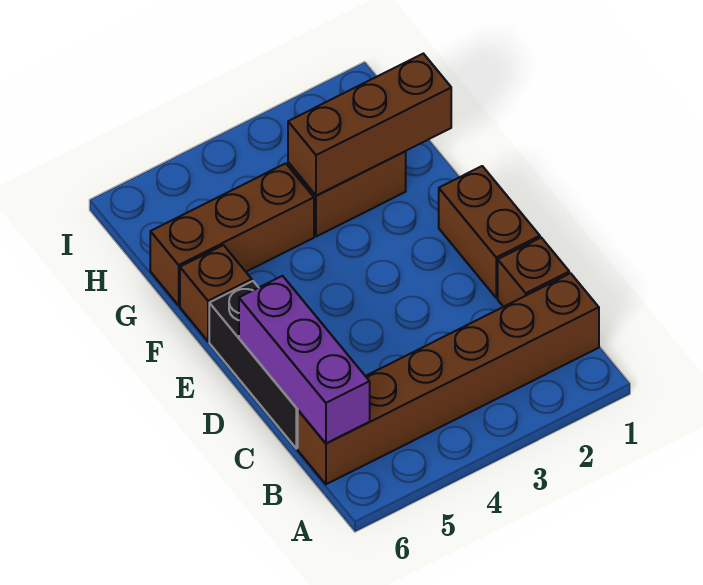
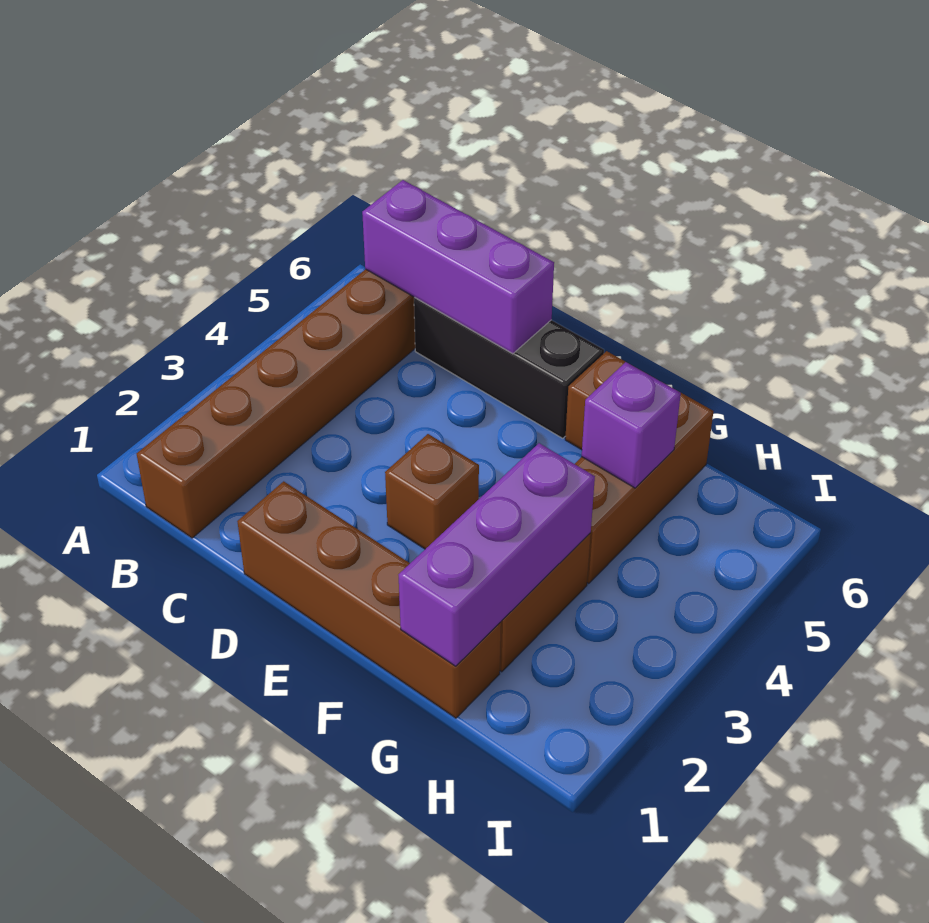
brown 1x1 brick [498,238,569,307] -> brown 1x1 brick moved to [385,434,479,549]
brown 1x2 brick [439,166,540,298] -> brown 1x4 brick [237,481,501,718]
brown 1x3 brick [288,54,451,196] -> purple 1x3 brick [399,443,595,666]
none -> purple 1x1 brick [582,362,681,488]

